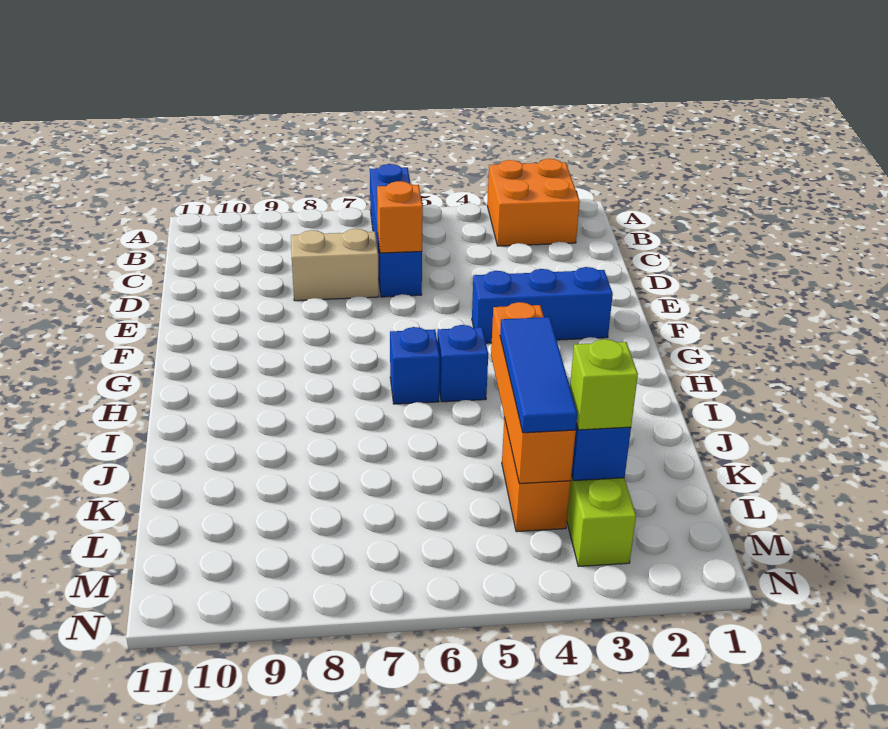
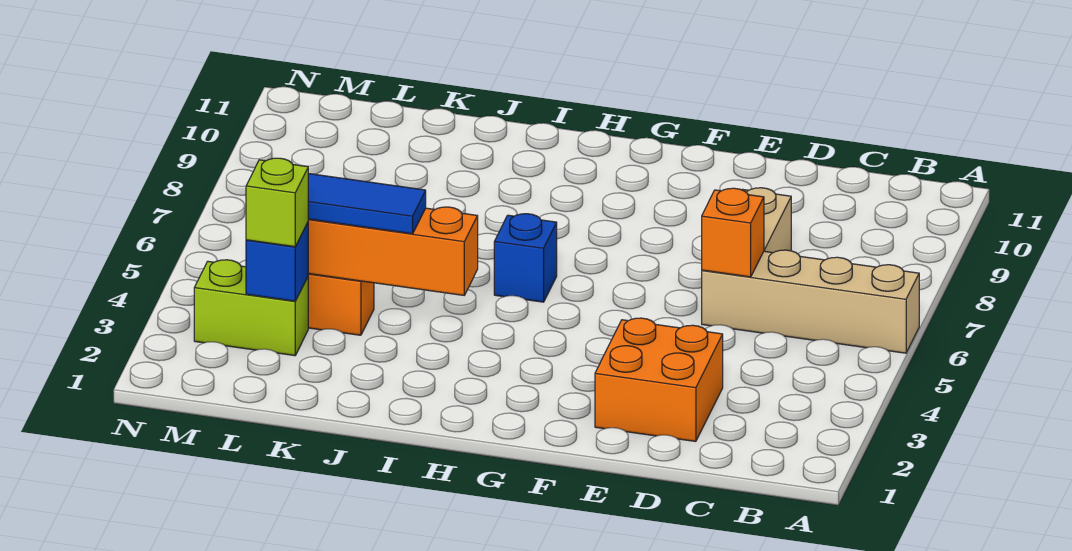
orange 2x2 brick [487,159,580,246] -> orange 2x2 brick moved to [595,318,723,441]
blue 1x4 brick [370,164,422,297] -> tan 1x4 brick [702,250,919,353]
blue 1x3 brick [472,267,613,343] -> none
blue 1x1 brick [437,325,488,402] -> none

